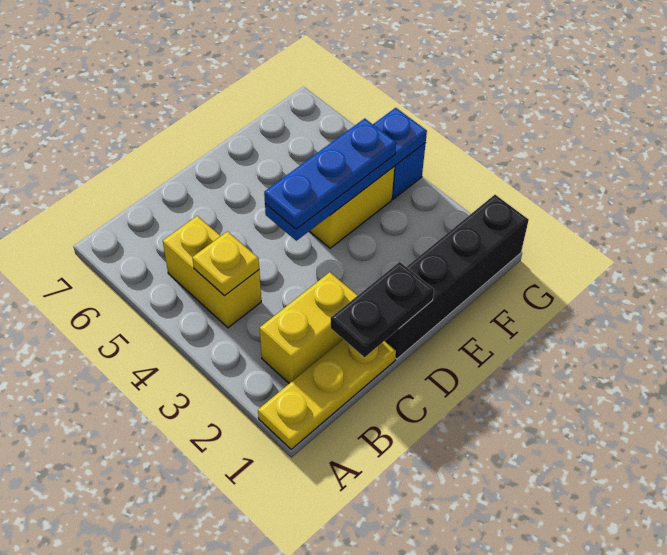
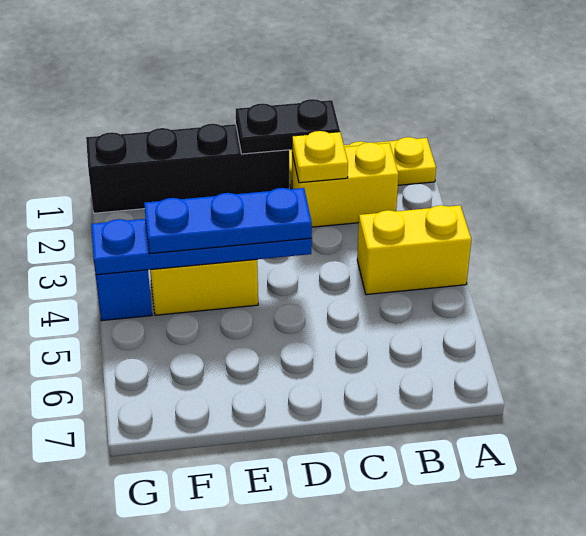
yellow 1x2 brick [163,216,261,328] -> yellow 1x2 brick turned to [357,205,471,295]
yellow 1x1 plate [192,231,259,296] -> yellow 1x1 plate moved to [292,131,348,183]

